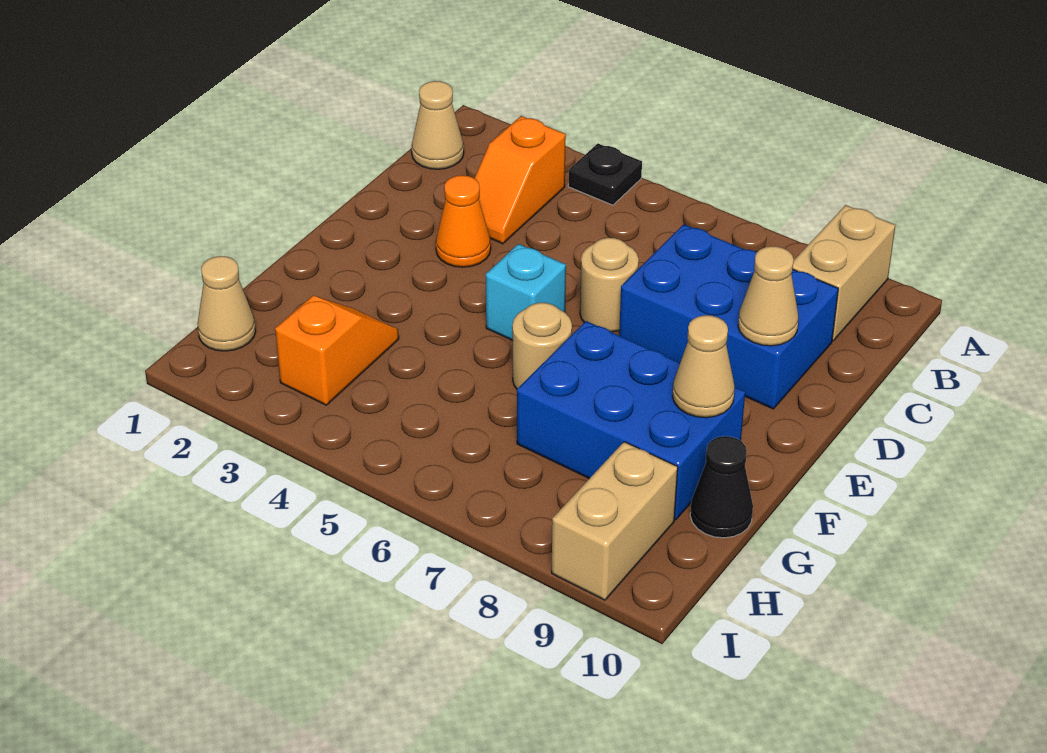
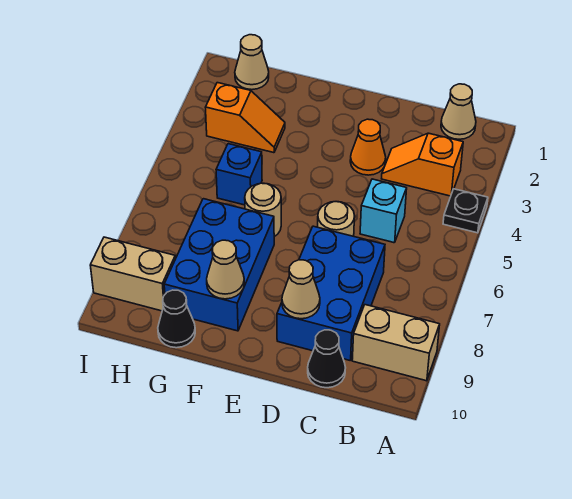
none -> black 1x1 cone [308,330,346,388]
cyan 1x1 brick [486,244,566,340] -> cyan 1x1 brick moved to [360,179,407,243]
none -> blue 1x1 brick [216,144,262,205]

